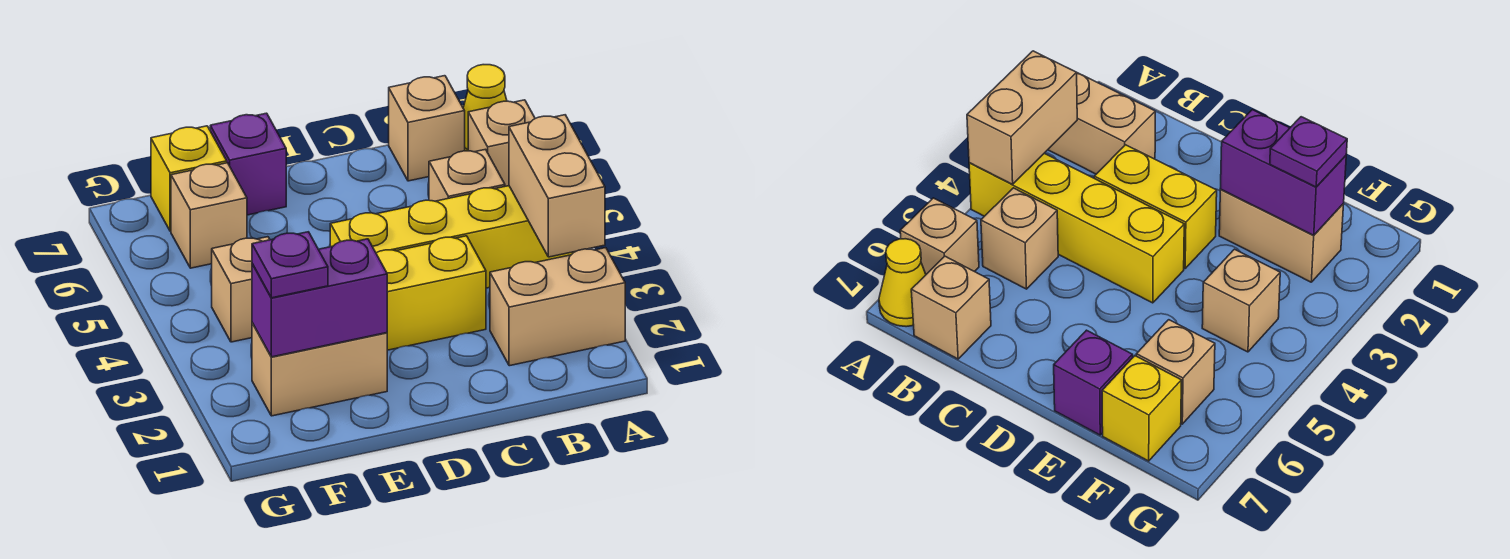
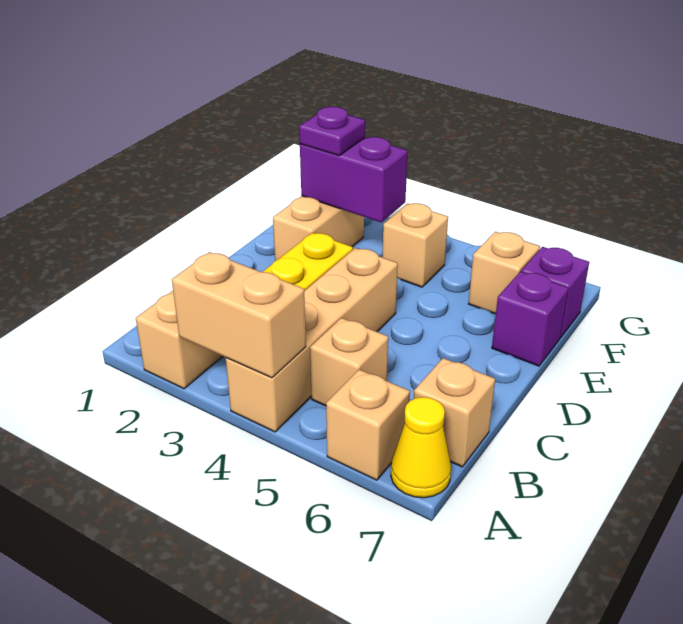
yellow 1x4 brick [330,186,574,288] -> tan 1x4 brick [226,248,398,432]
purple 1x2 brick [252,239,387,357] -> purple 1x2 brick turned to [300,137,408,222]
yellow 1x1 brick [151,126,227,231] -> purple 1x1 brick [521,247,589,338]

